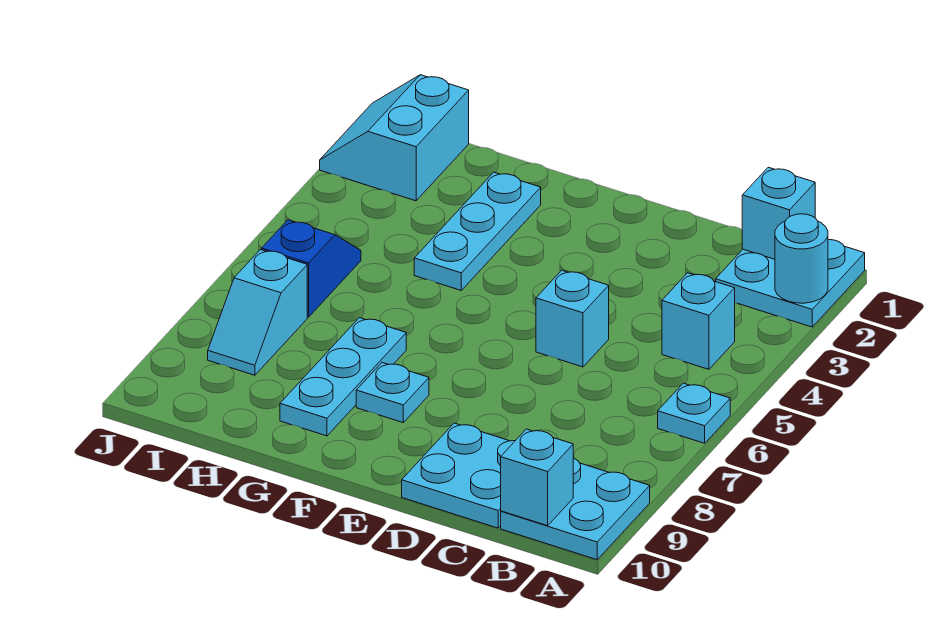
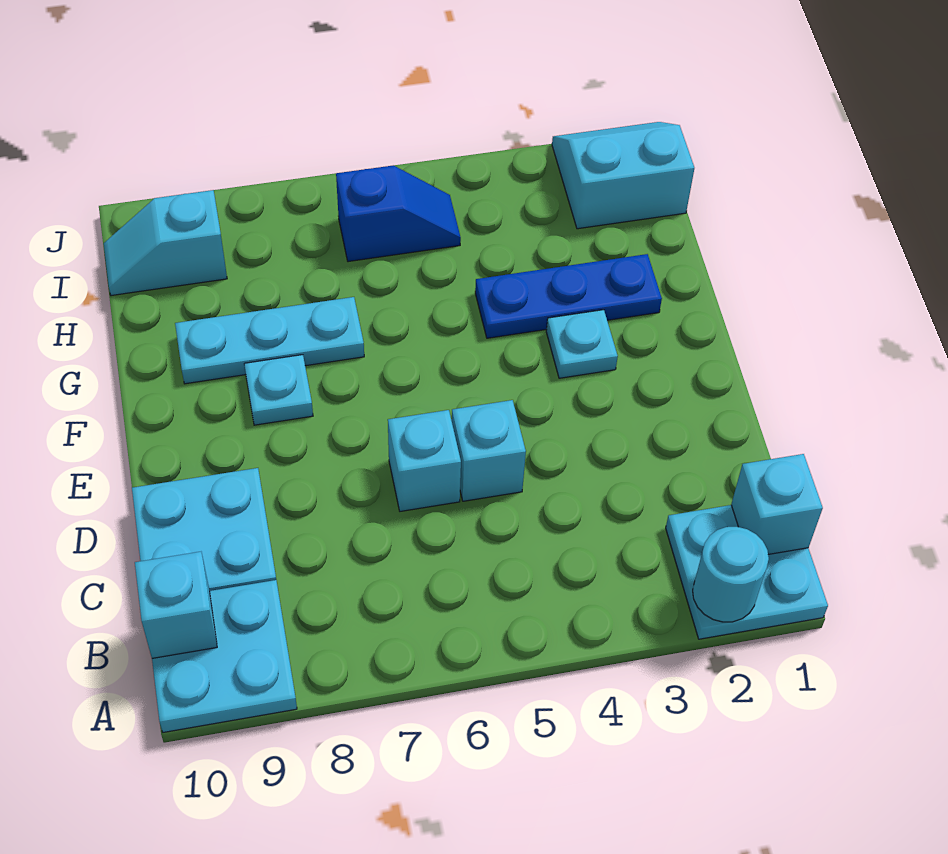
cyan 1x1 plate [658,383,730,443] -> cyan 1x1 plate moved to [546,310,618,378]
cyan 1x1 brick [662,273,735,369] -> cyan 1x1 brick moved to [388,410,461,511]
cyan 1x3 plate [414,172,541,290] -> blue 1x3 plate [475,254,662,338]
cyan 1x2 slope [208,250,307,375] -> cyan 1x2 slope moved to [104,190,227,296]

